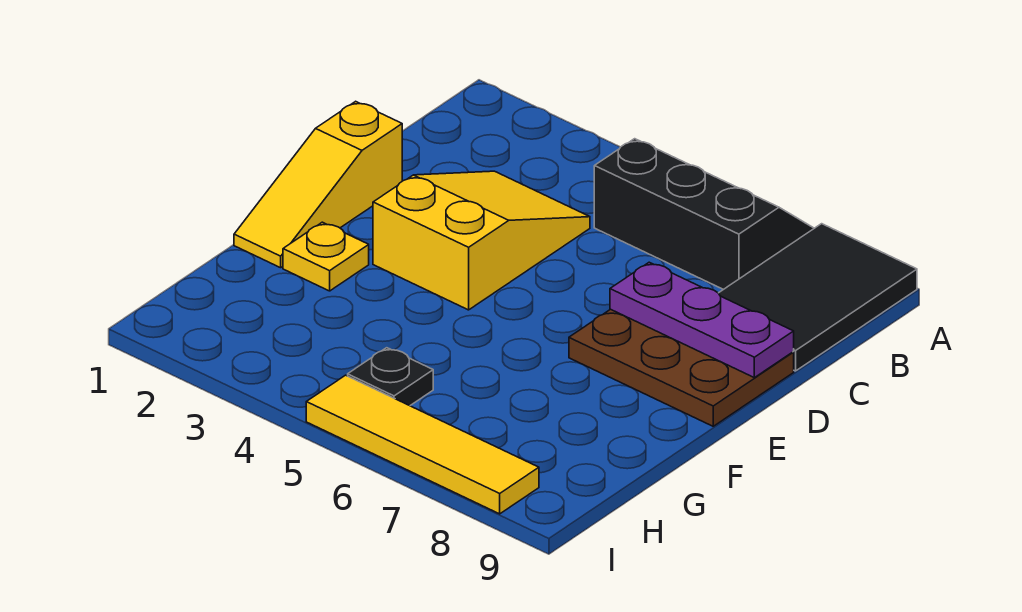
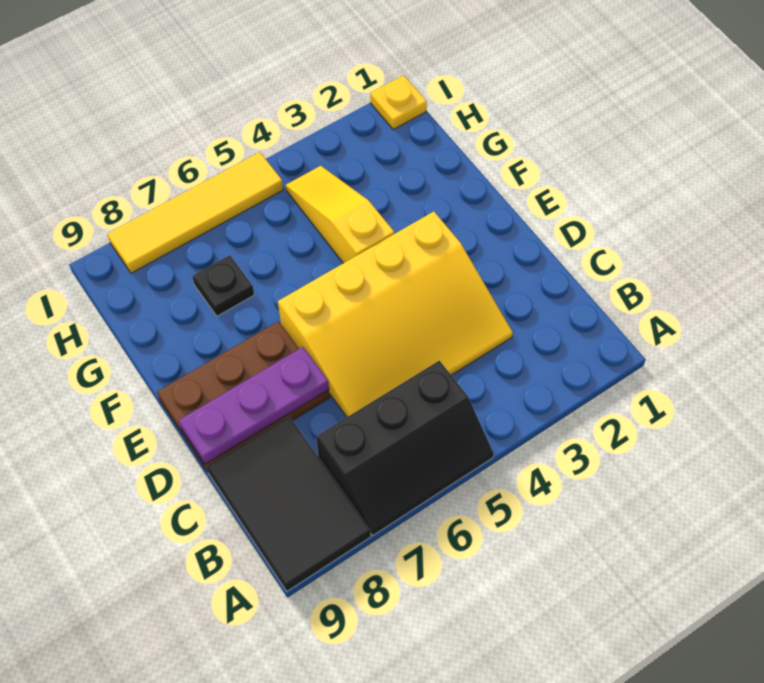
yellow 2x3 slope [373,171,590,310] -> yellow 3x4 slope [278,212,513,417]
yellow 1x3 slope [234,101,402,268] -> yellow 1x3 slope moved to [286,166,394,263]
yellow 1x1 plate [283,222,369,291] -> yellow 1x1 plate moved to [370,75,427,129]
black 1x1 plate [348,348,433,406] -> black 1x1 plate moved to [192,255,254,316]

